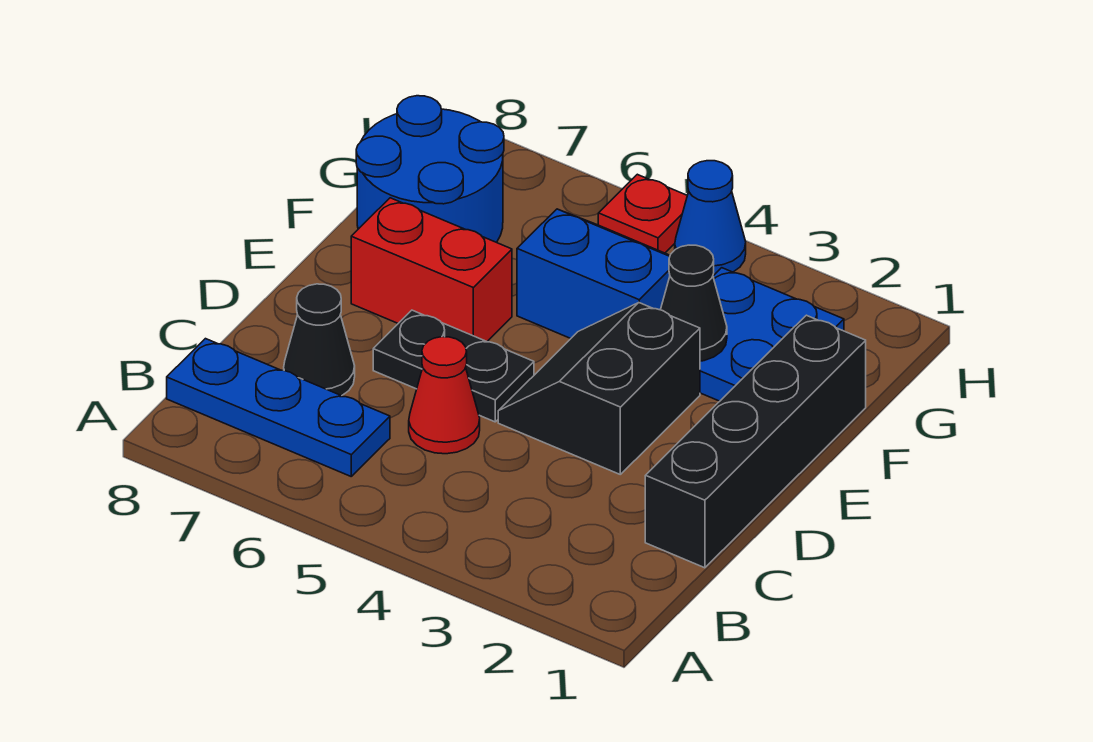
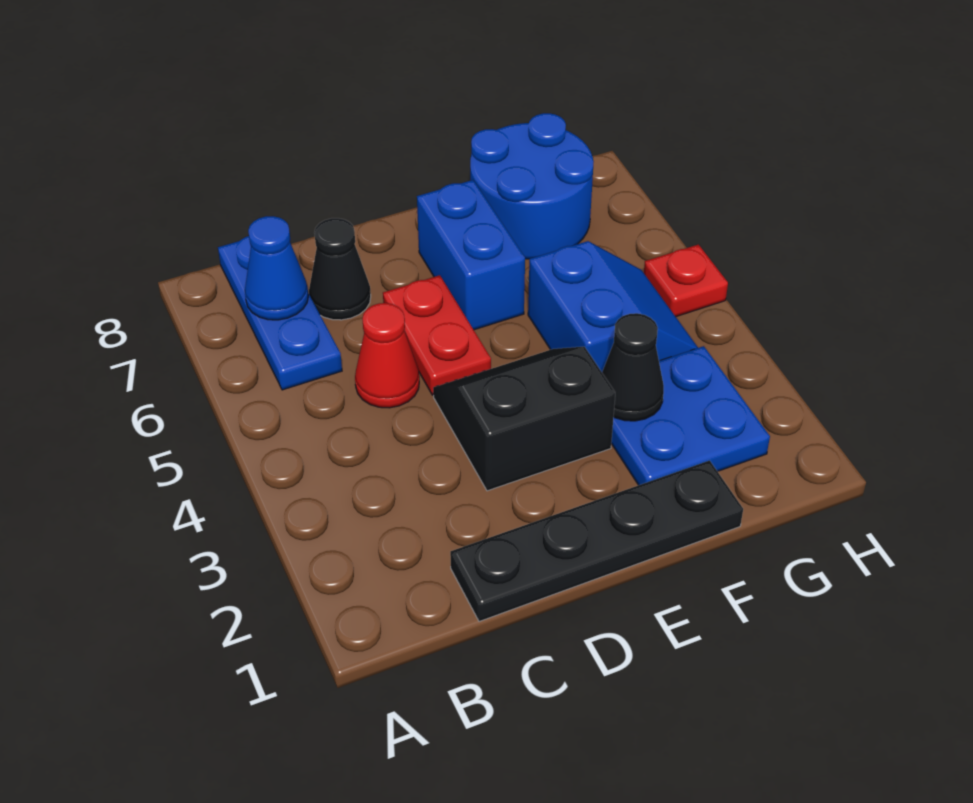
black 1x4 brick [645,315,866,568] -> black 1x4 plate [450,460,743,622]
black 1x2 plate [373,310,534,422] -> red 1x2 plate [383,275,491,395]
red 1x2 brick [351,198,512,341] -> blue 1x2 brick [417,180,525,330]
blue 1x1 cone [675,161,746,274] -> blue 1x1 cone moved to [245,216,308,320]

